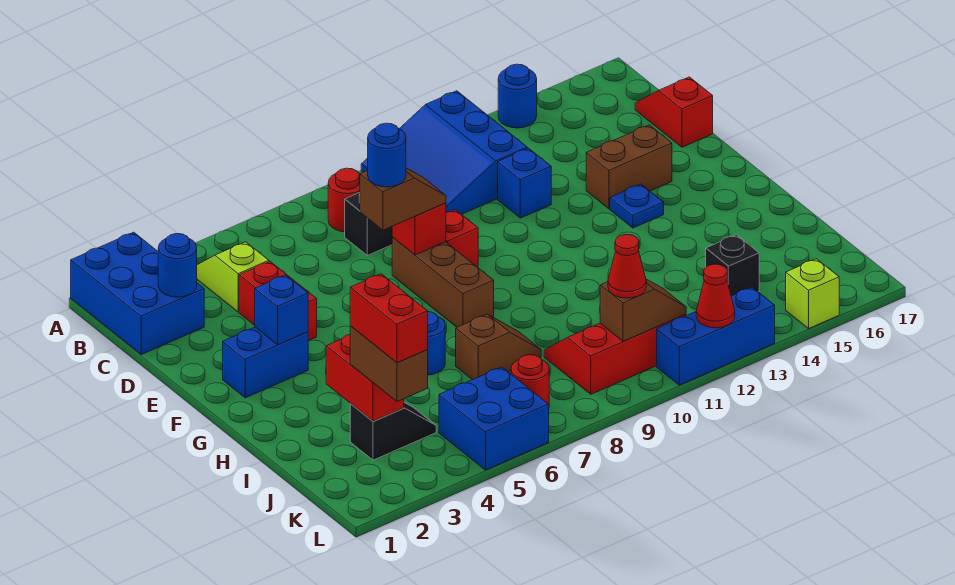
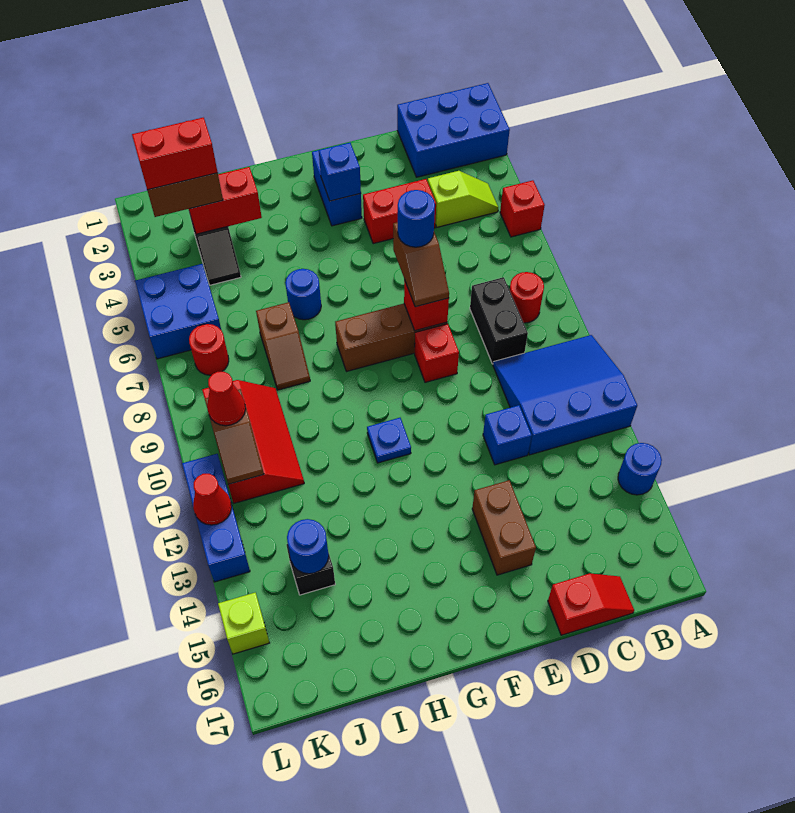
none -> red 1x1 brick [500,180,545,237]
blue 1x1 round brick [158,234,197,297] -> blue 1x1 round brick moved to [287,519,329,574]
blue 1x1 plate [610,184,664,228] -> blue 1x1 plate moved to [367,418,411,463]

